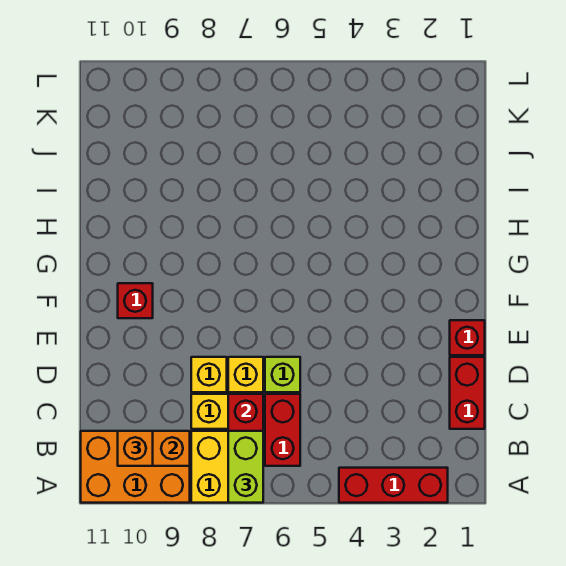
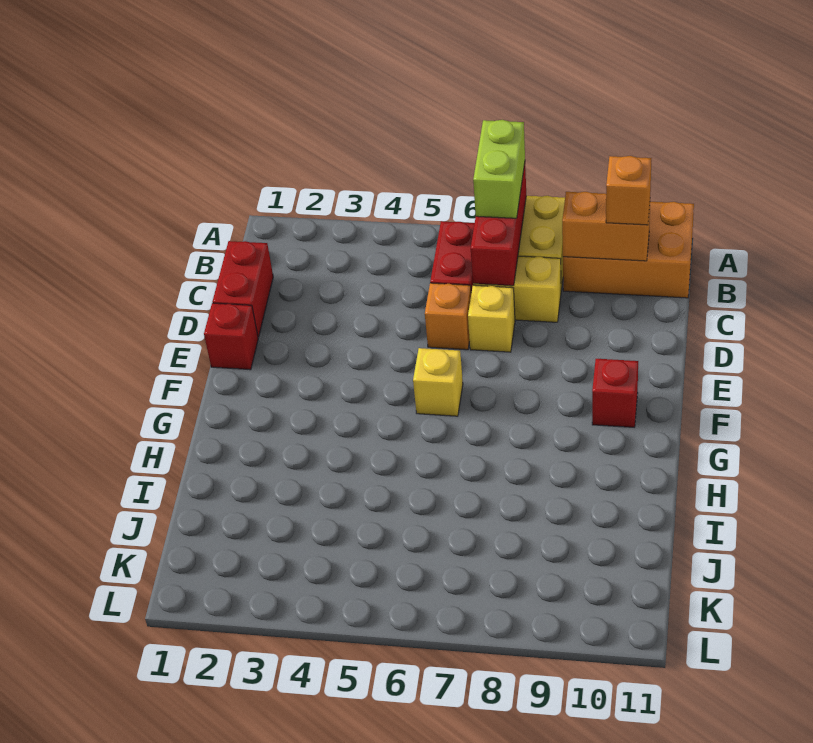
red 1x3 brick [339,468,448,503] -> none
lime 1x1 brick [265,357,300,392] -> orange 1x1 brick [425,283,471,350]
yellow 1x1 brick [191,357,227,392] -> yellow 1x1 brick moved to [413,348,463,416]

